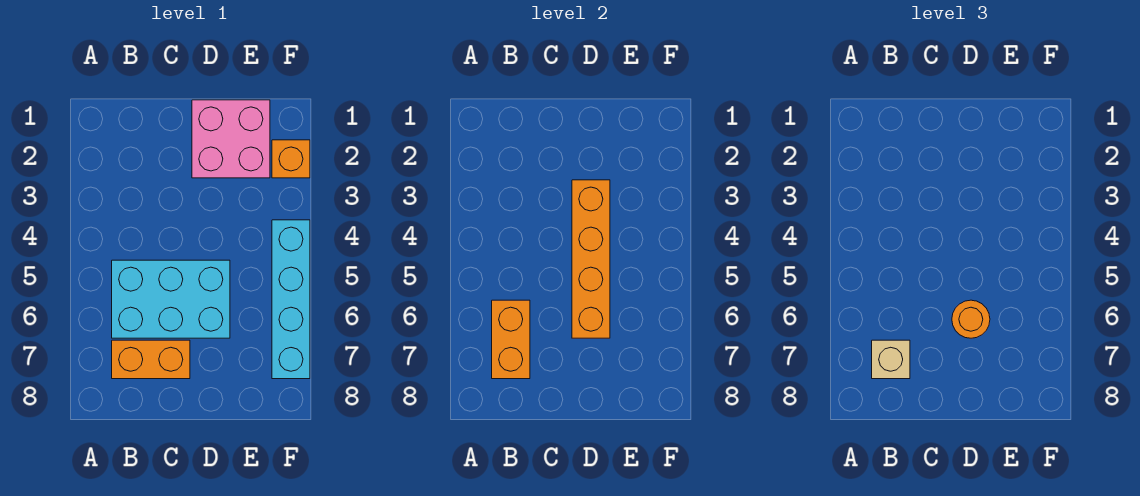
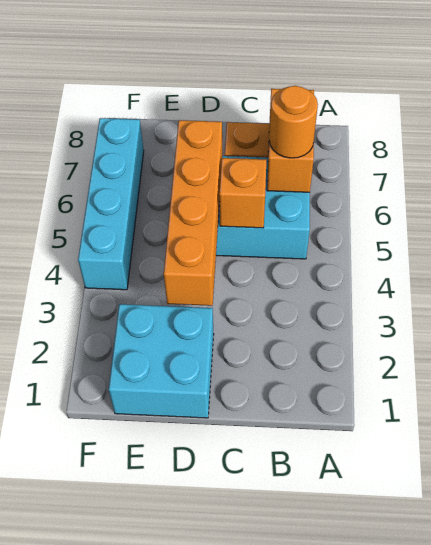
tan 1x1 brick [872,340,910,379] -> none
pink 2x2 brick [192,100,270,178] -> cyan 2x2 brick [109,304,214,418]
orange 1x1 round brick [952,300,990,338] -> orange 1x1 round brick moved to [269,86,318,158]
orange 1x1 brick [272,140,310,178] -> orange 1x1 brick moved to [219,158,266,228]

